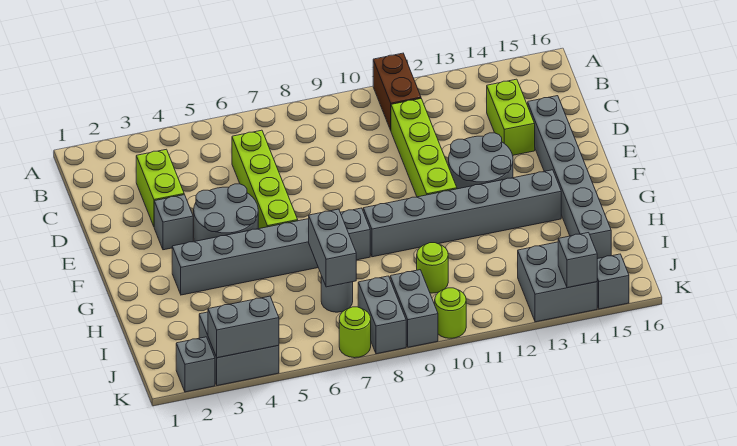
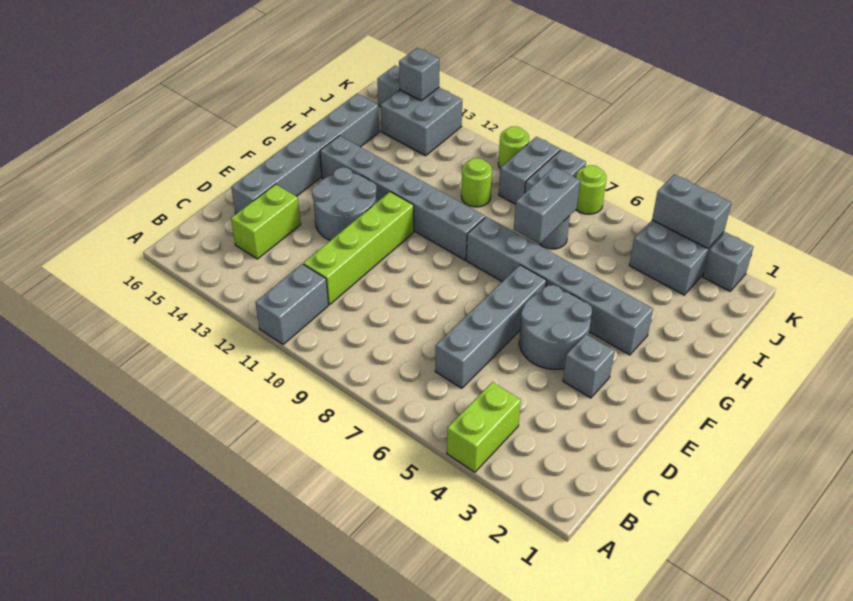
brown 1x2 brick [373,53,421,130] -> grey 1x2 brick [255,264,329,345]
lime 1x2 brick [136,149,184,226] -> lime 1x2 brick moved to [447,382,521,472]
lime 1x4 brick [232,130,298,229] -> grey 1x4 brick [435,265,547,388]

